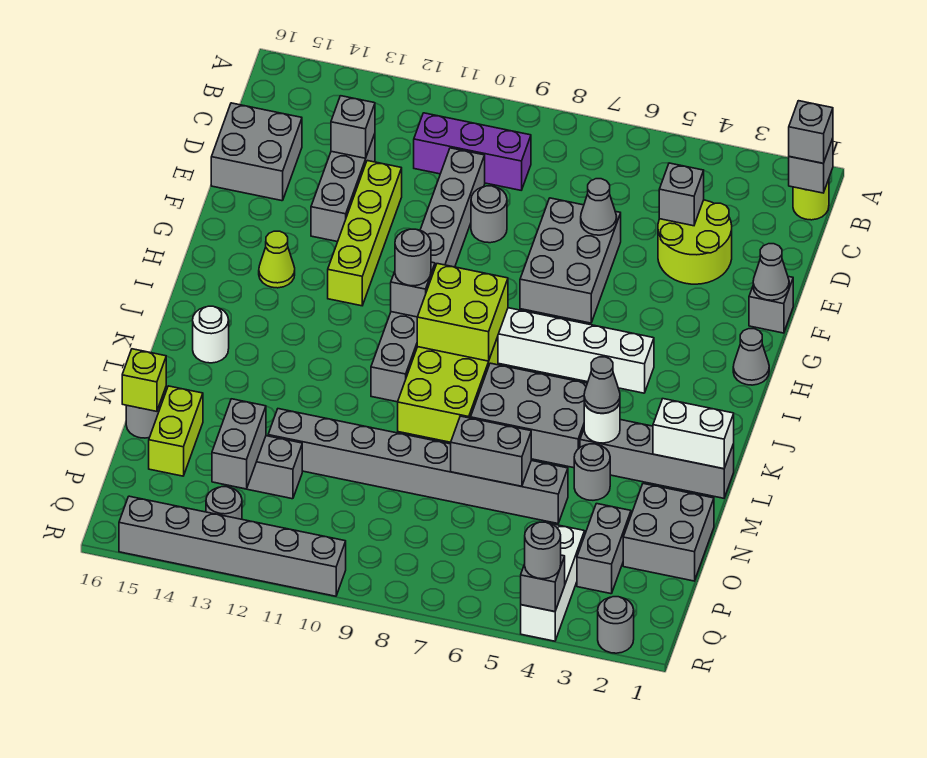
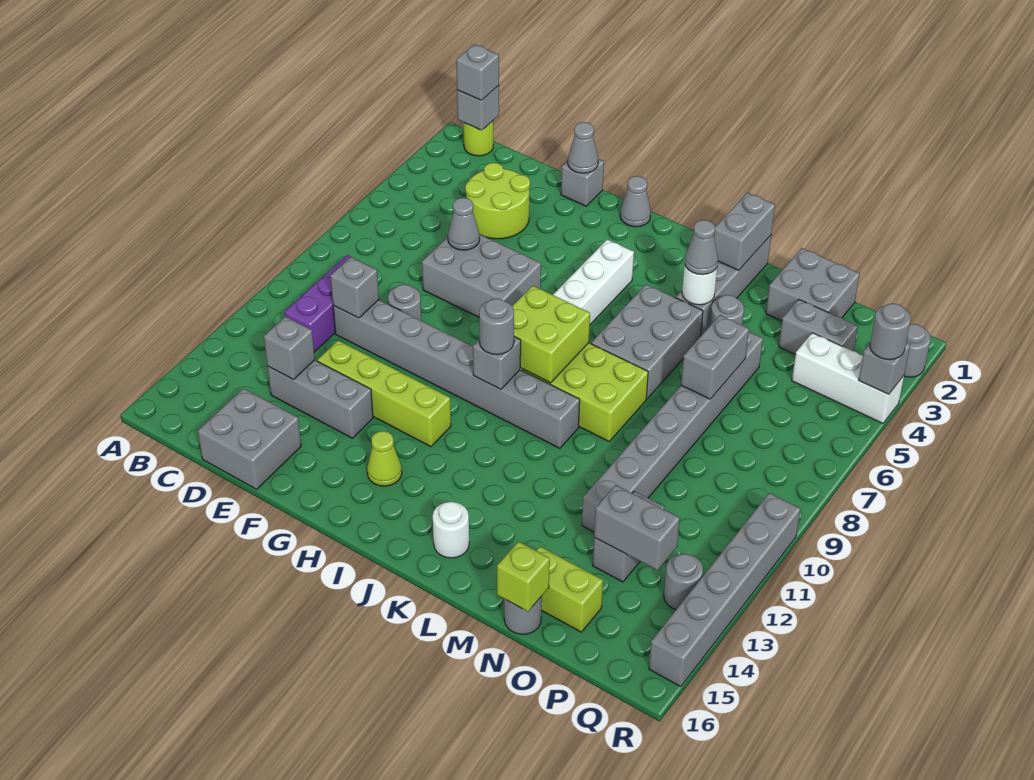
grey 1x1 brick [659,163,704,226] -> grey 1x1 brick moved to [331,257,379,318]
white 1x2 brick [653,399,734,469] -> grey 1x2 brick [714,193,775,270]

